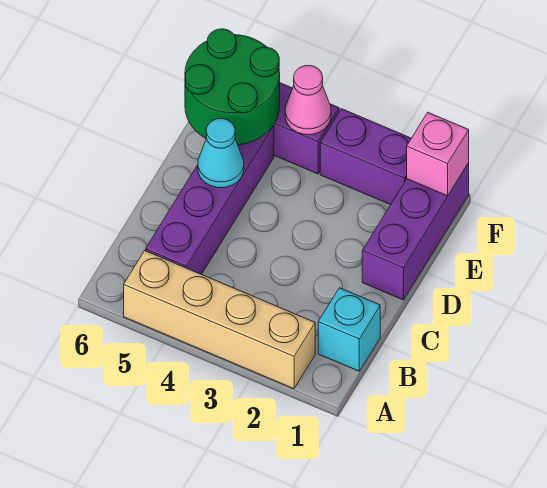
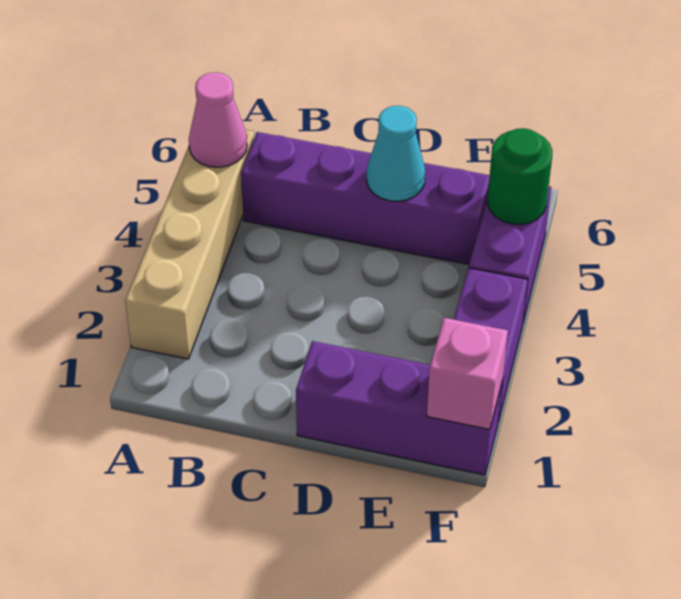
cyan 1x1 brick [318,288,380,371] -> none
green 2x2 round brick [185,29,280,145] -> green 1x1 round brick [487,128,552,225]
pink 1x1 cone [285,65,331,135] -> pink 1x1 cone moved to [189,73,247,167]

